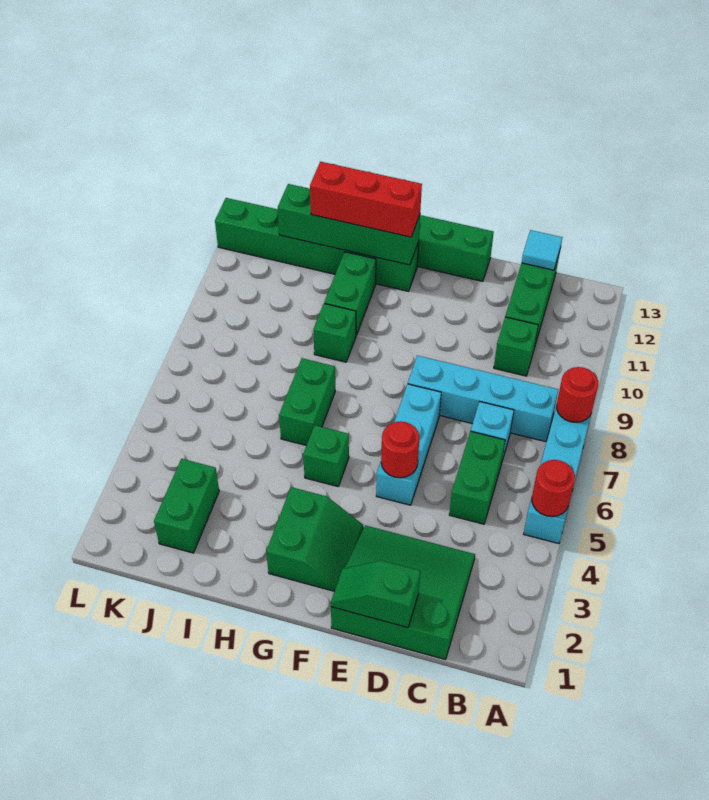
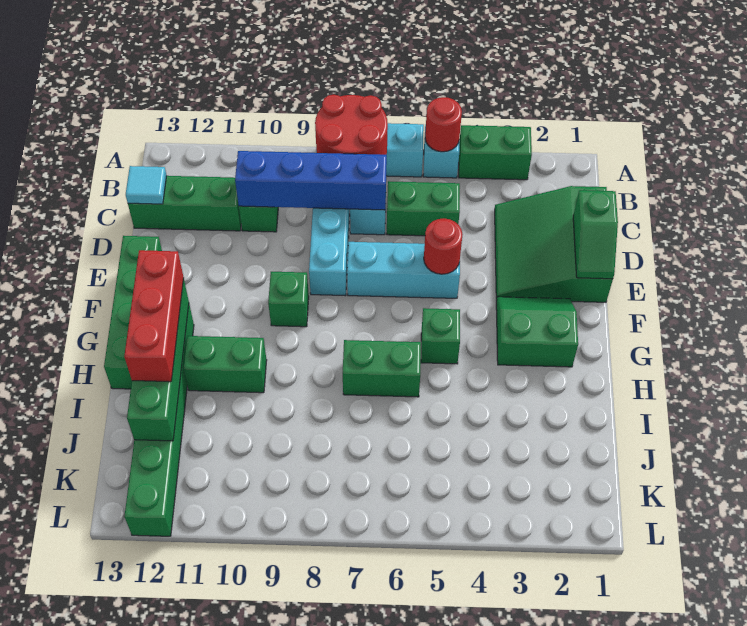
red 1x1 round brick [557,367,598,422] -> red 2x2 round brick [315,95,388,155]
none -> blue 1x4 brick [235,151,387,210]
green 1x1 brick [313,304,356,362] -> green 1x1 brick moved to [268,272,309,327]
green 1x2 brick [154,459,219,553] -> green 1x2 brick moved to [459,125,532,180]

